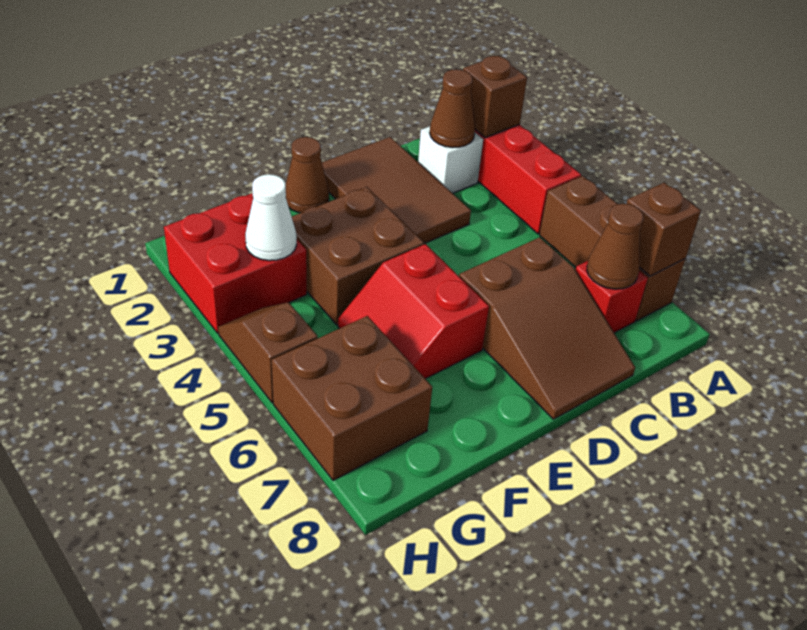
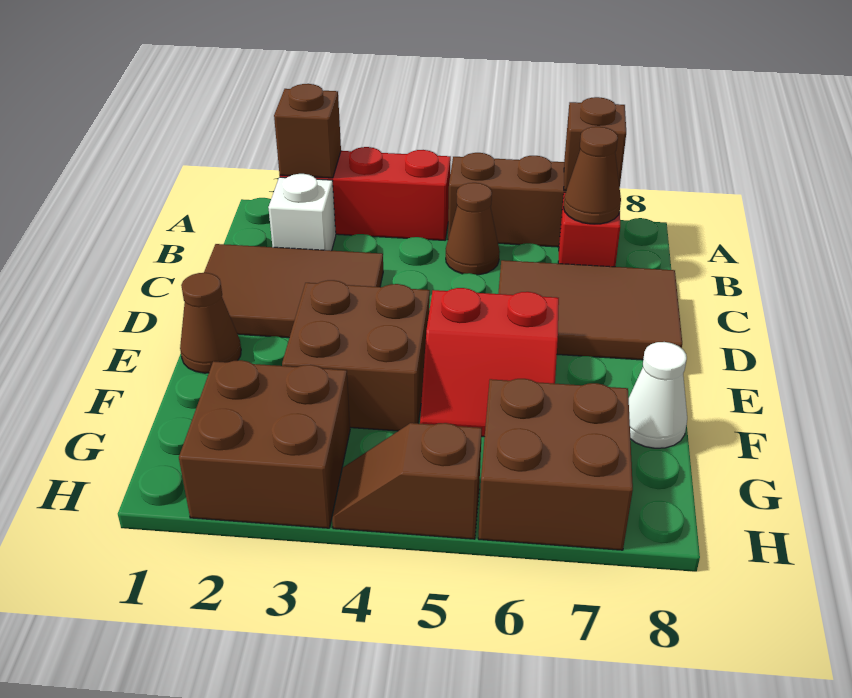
brown 1x1 cone [430,69,475,148] -> brown 1x1 cone moved to [446,183,500,275]
brown 2x3 slope [459,237,635,419] -> brown 2x3 tile [498,260,682,360]
red 2x2 brick [164,193,307,333] -> brown 2x2 brick [179,360,350,528]
white 1x1 cone [245,174,297,261] -> white 1x1 cone moved to [629,342,687,448]

